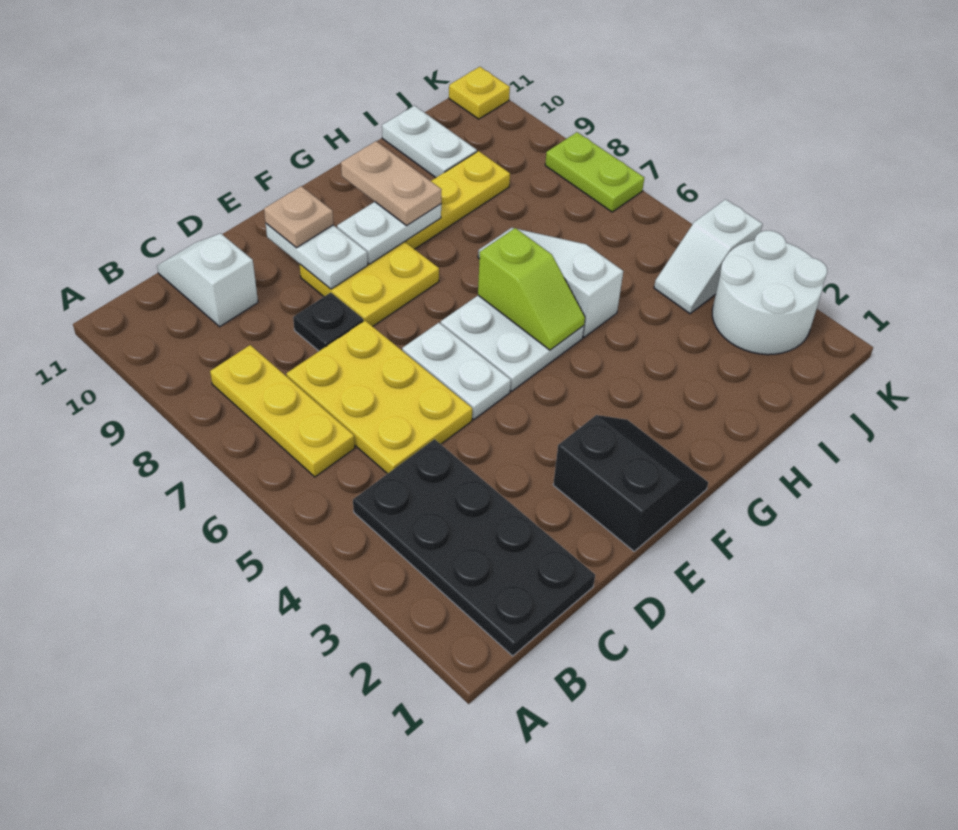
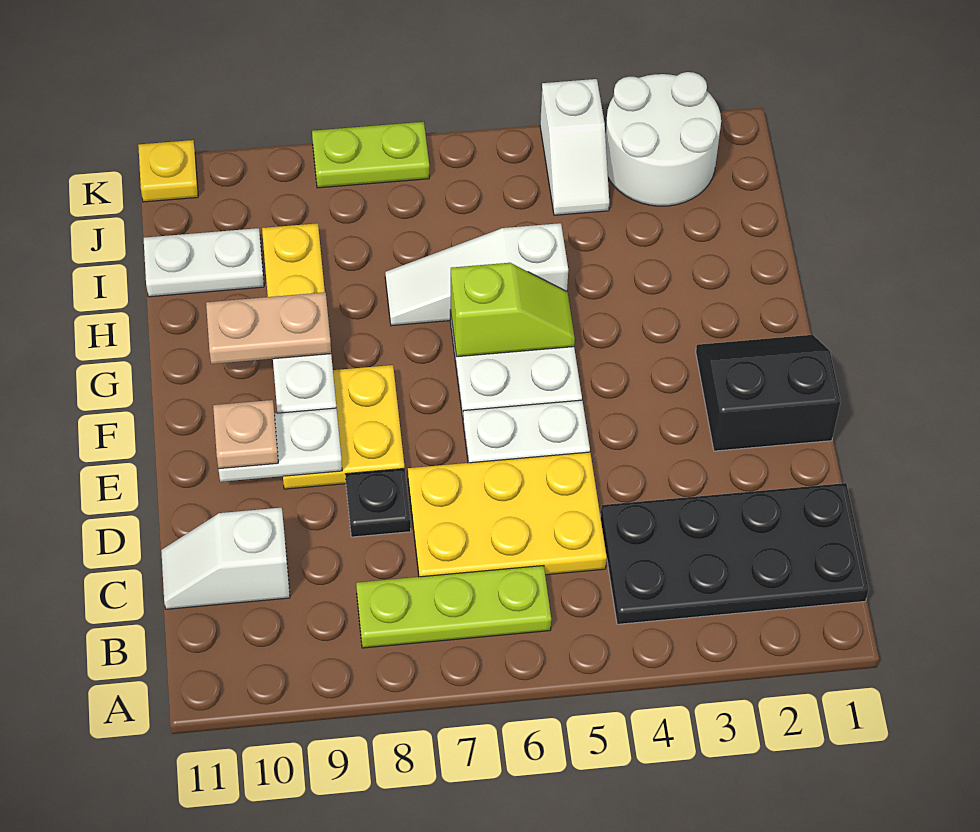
yellow 1x3 plate [210,345,355,477] -> lime 1x3 plate [356,566,551,648]

